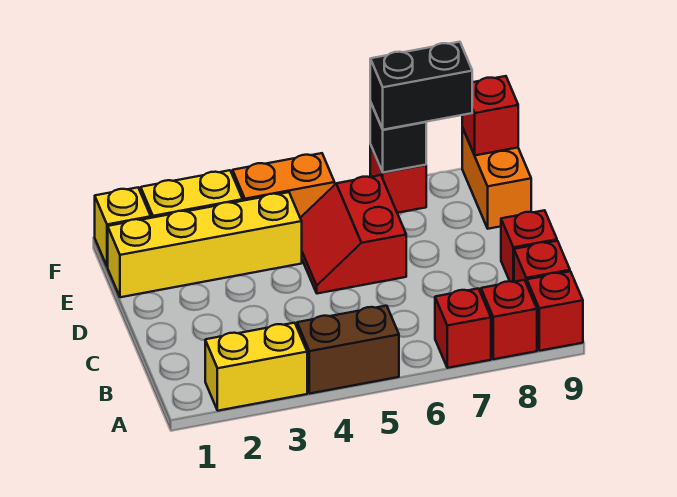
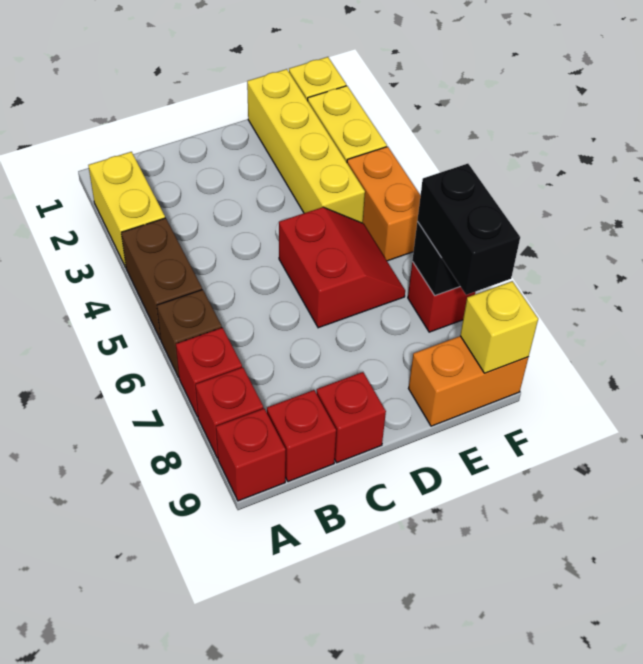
none -> brown 1x1 brick [157,290,222,377]
red 2x2 slope [300,175,406,294] -> red 2x2 slope turned to [279,207,405,328]
red 1x1 brick [462,76,518,155] -> yellow 1x1 brick [460,281,538,373]

